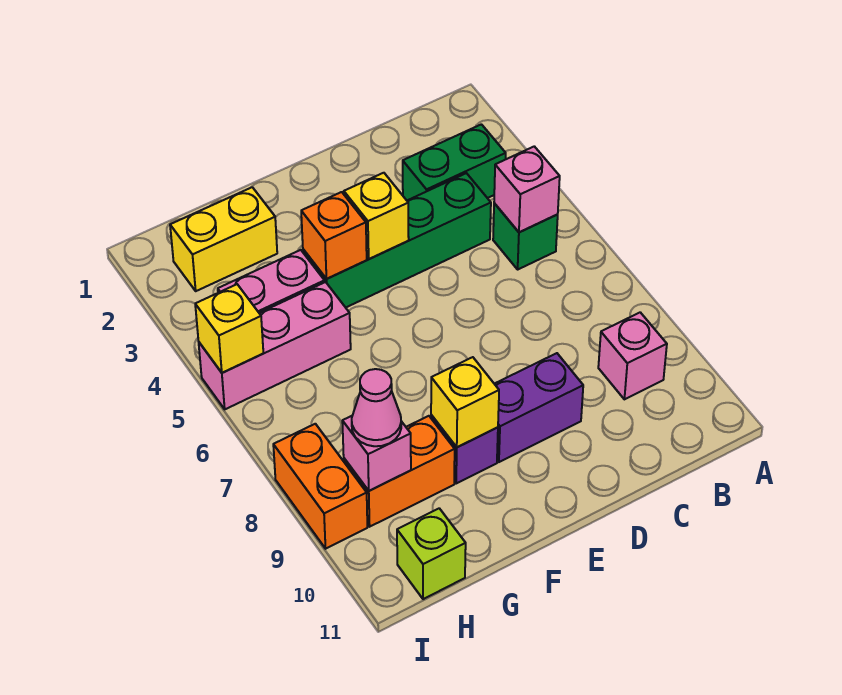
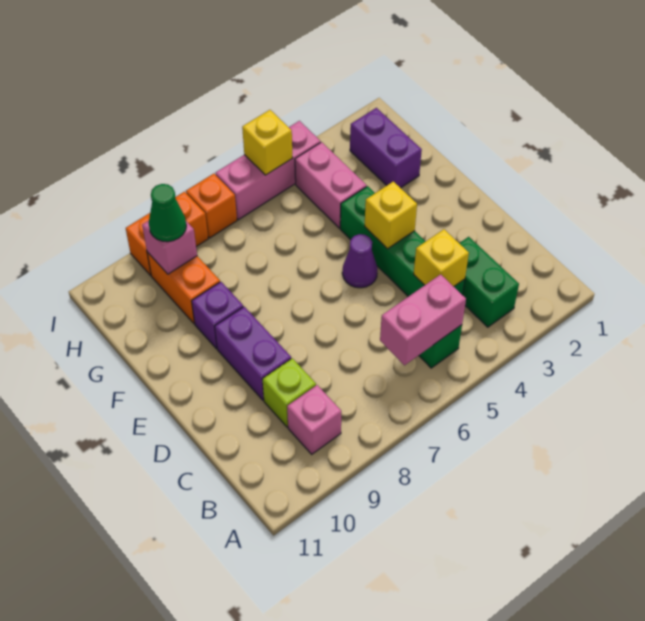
pink 1x1 brick [494,146,560,232] -> pink 1x2 brick [380,274,466,365]
none -> purple 1x1 cone [342,234,378,288]
orange 1x1 brick [301,192,367,279] -> orange 1x1 brick moved to [186,174,237,238]
yellow 1x1 brick [431,357,499,447] -> yellow 1x1 brick moved to [414,229,469,286]
yellow 1x2 brick [170,187,277,291] -> purple 1x2 brick [350,108,422,188]
pink 1x3 brick [199,282,351,409] -> pink 1x3 brick turned to [216,121,321,220]
pink 1x1 cone [352,369,401,446] -> green 1x1 cone [149,184,186,242]
lime 1x1 brick [397,508,466,599] -> lime 1x1 brick moved to [263,358,316,427]

